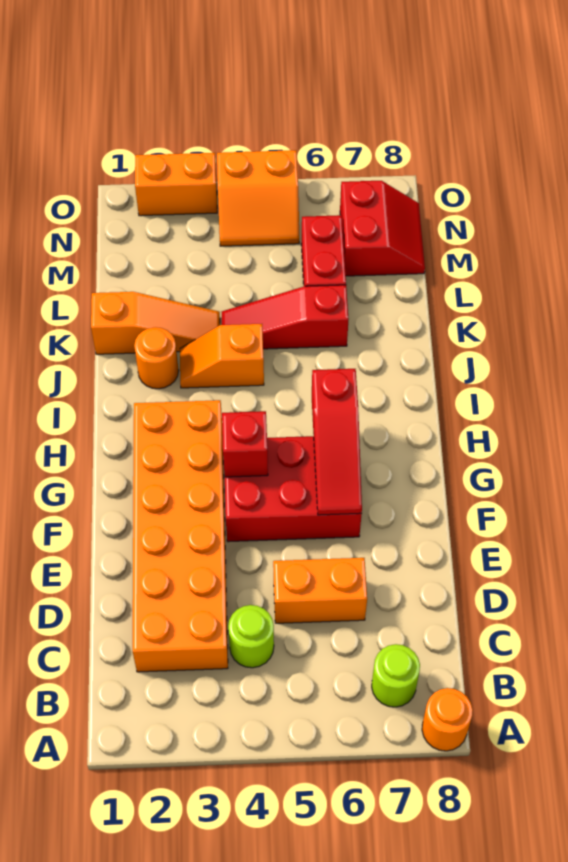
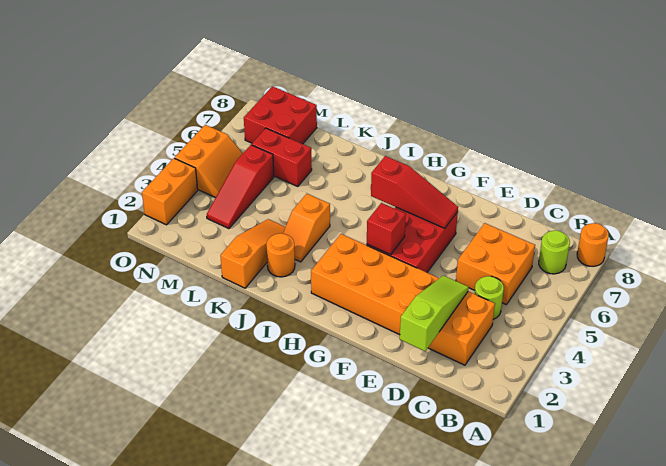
none -> lime 1x3 slope [400,276,469,351]
orange 1x2 brick [273,558,367,623] -> orange 2x2 brick [456,223,535,305]
red 1x3 slope [222,285,349,349] -> red 1x3 slope moved to [207,145,274,229]
red 2x2 slope [340,181,425,276] -> red 2x2 brick [244,86,317,144]

